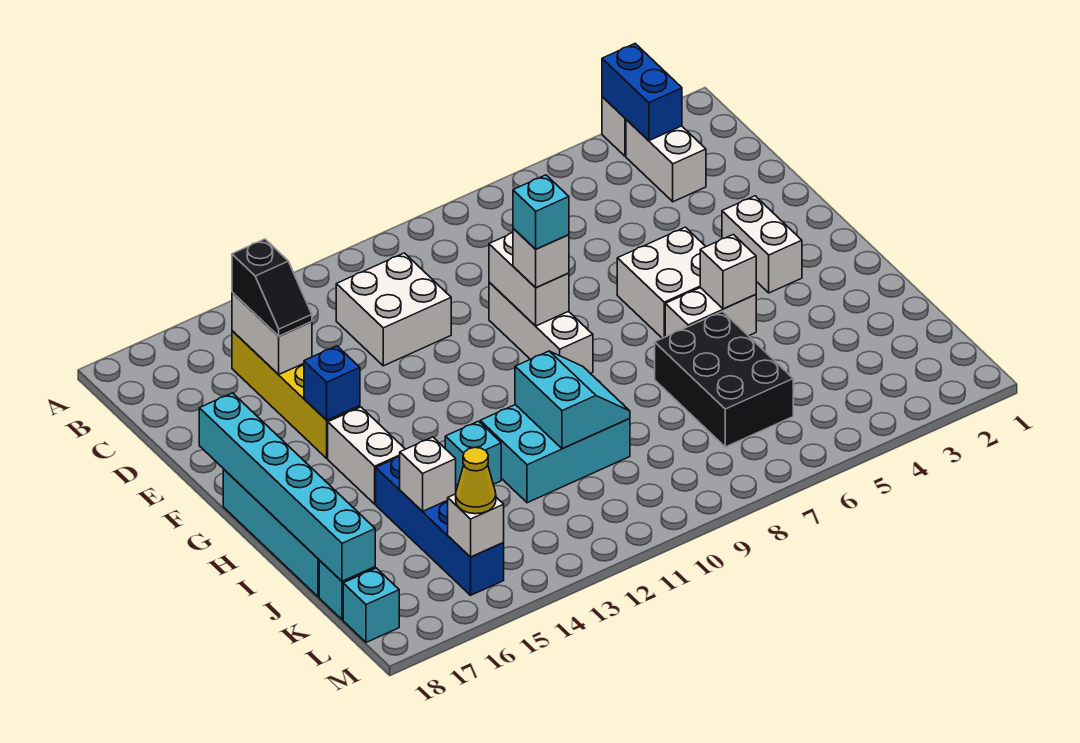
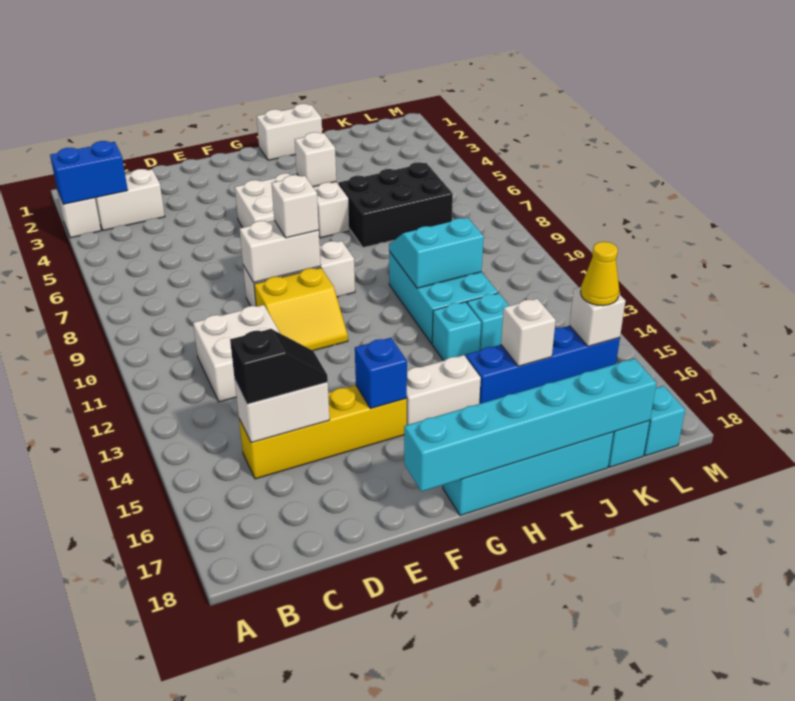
none -> yellow 2x2 slope [254,268,348,351]
white 1x2 brick [722,196,802,293] -> white 1x2 brick moved to [257,104,322,160]
cyan 1x1 brick [513,175,569,249] -> cyan 1x1 brick moved to [467,293,509,350]

